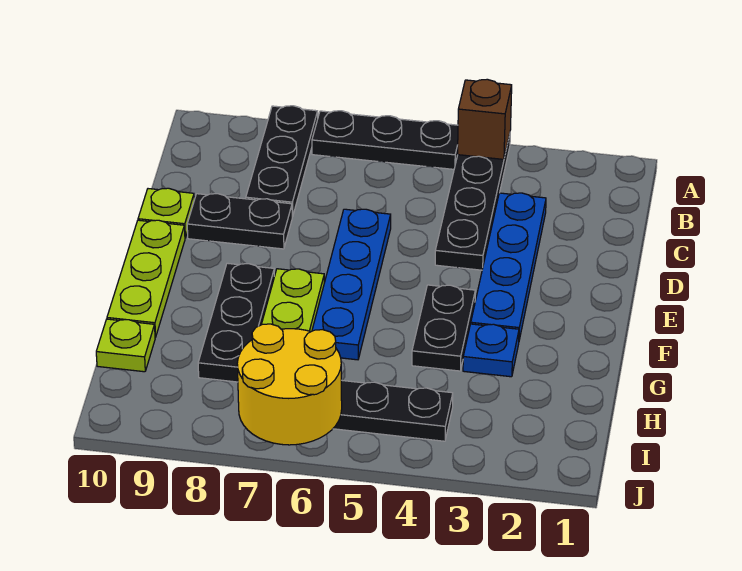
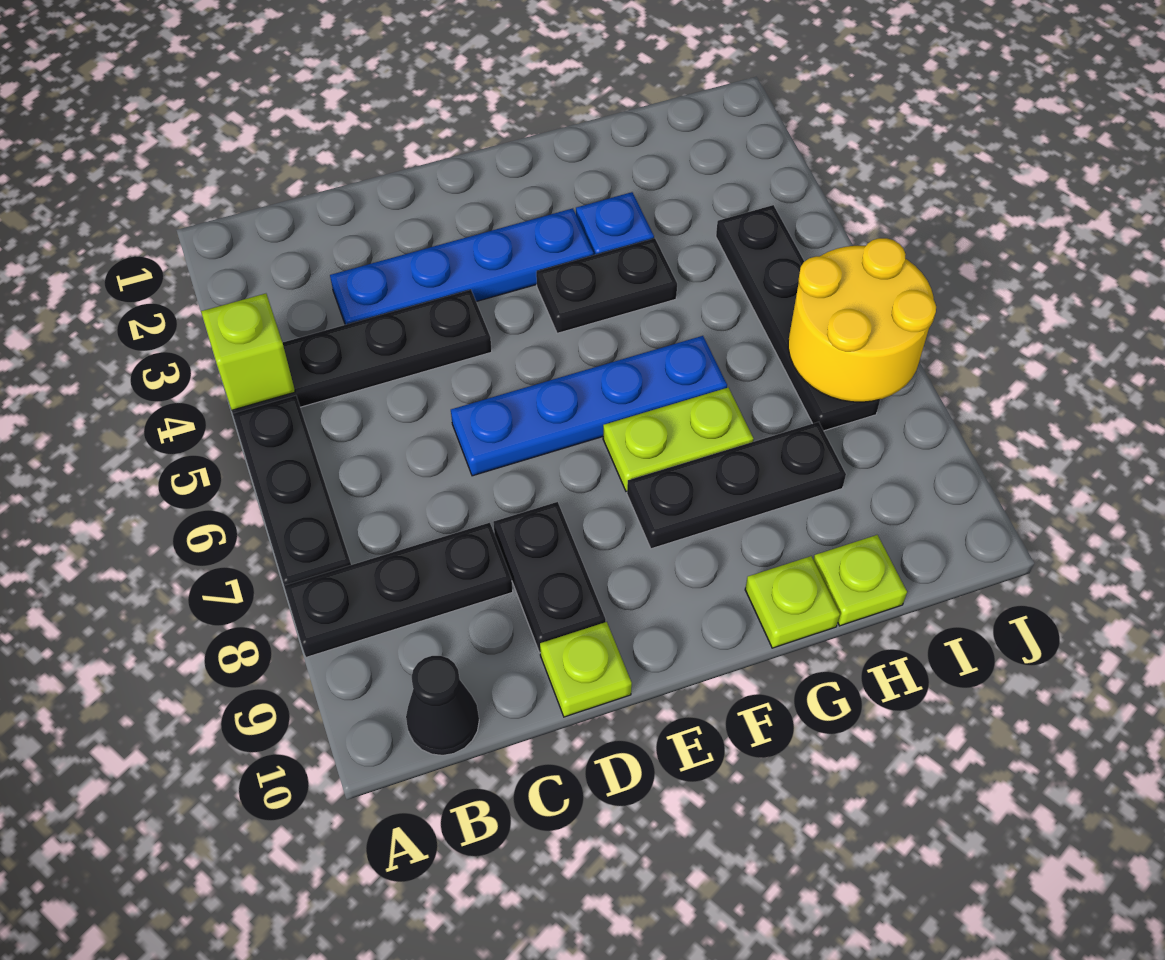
brown 1x1 brick [458,79,512,159] -> lime 1x1 brick [201,294,295,410]
none -> black 1x1 cone [406,656,479,755]
lime 1x3 plate [107,220,185,337] -> lime 1x1 plate [745,556,840,648]

